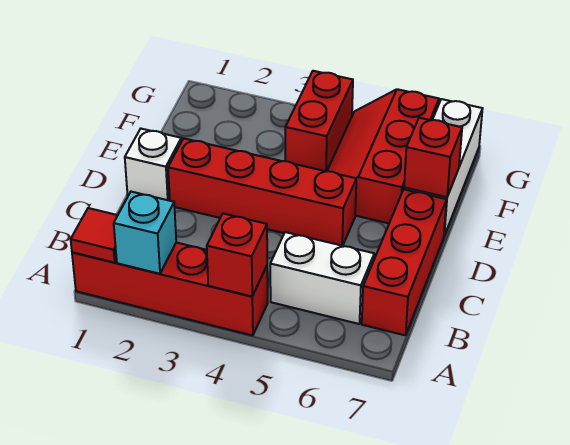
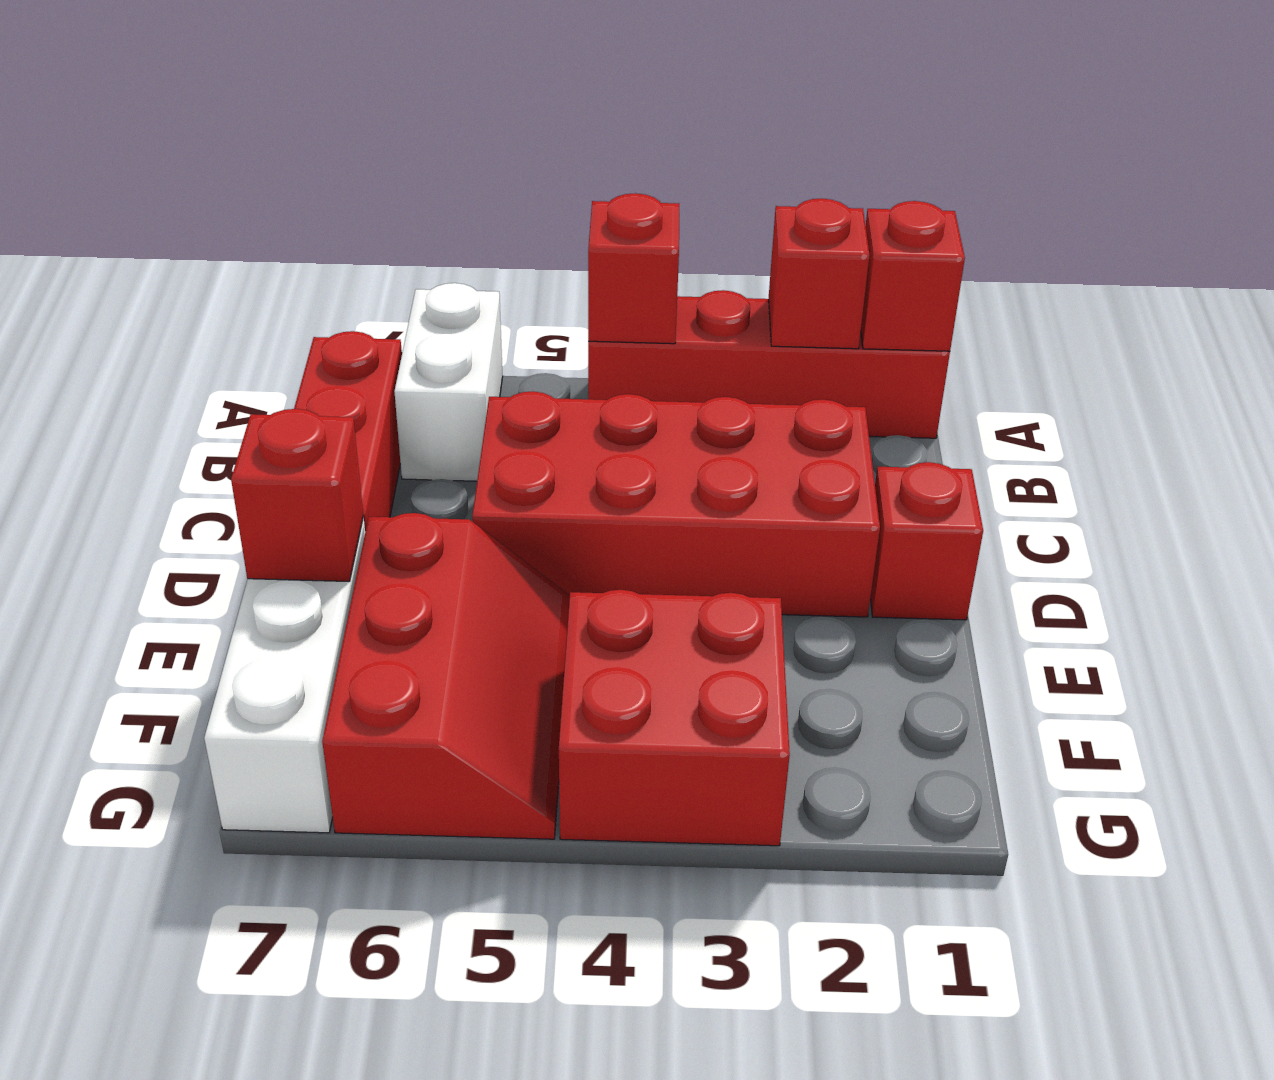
red 1x1 tile [71,208,118,263] -> red 1x1 brick [861,201,965,351]
cyan 1x1 brick [114,192,176,274] -> red 1x1 brick [769,199,870,349]
white 1x2 brick [270,232,374,324] -> white 1x2 brick turned to [394,283,503,481]
white 1x1 brick [125,129,181,201] -> red 1x1 brick [870,462,983,620]
red 1x4 brick [168,138,356,246] -> red 2x4 brick [472,391,880,617]
red 1x2 brick [285,71,353,171] -> red 2x2 brick [559,590,790,846]

